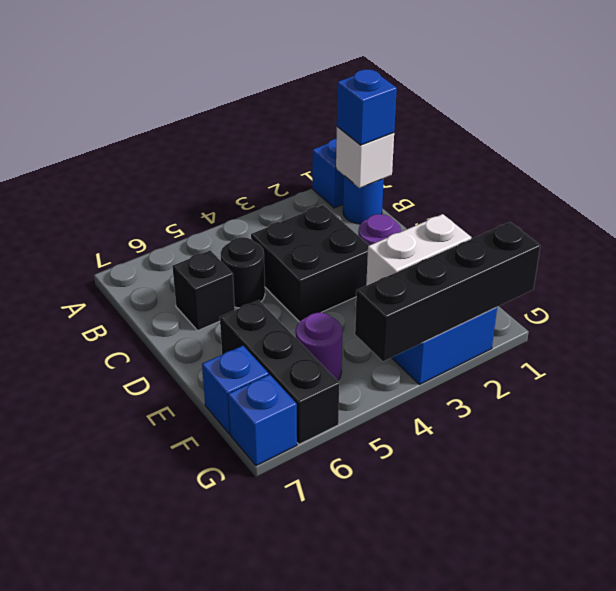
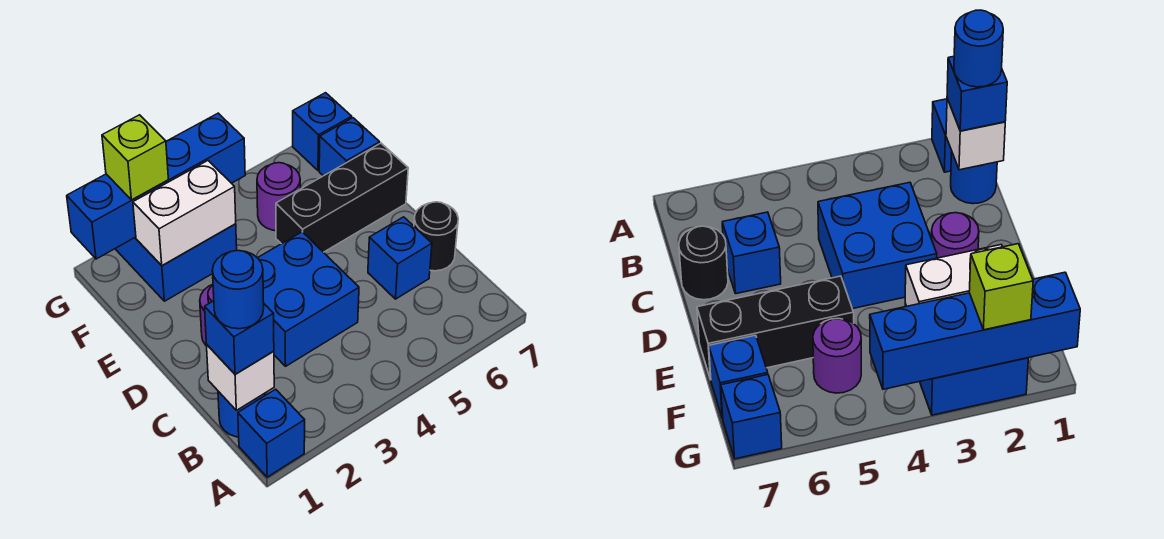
none -> blue 1x1 round brick [212,250,264,329]
black 2x2 brick [251,205,369,322] -> blue 2x2 brick [258,232,359,366]
black 1x1 round brick [220,237,265,308] -> black 1x1 round brick moved to [414,202,458,271]
black 1x1 brick [172,250,235,330] -> blue 1x1 brick [368,217,432,299]
black 1x3 brick [220,300,339,444] -> black 1x3 brick turned to [276,143,408,252]
black 1x4 brick [355,222,540,361] -> blue 1x4 brick [67,113,245,259]
none -> lime 1x1 brick [102,115,168,200]

